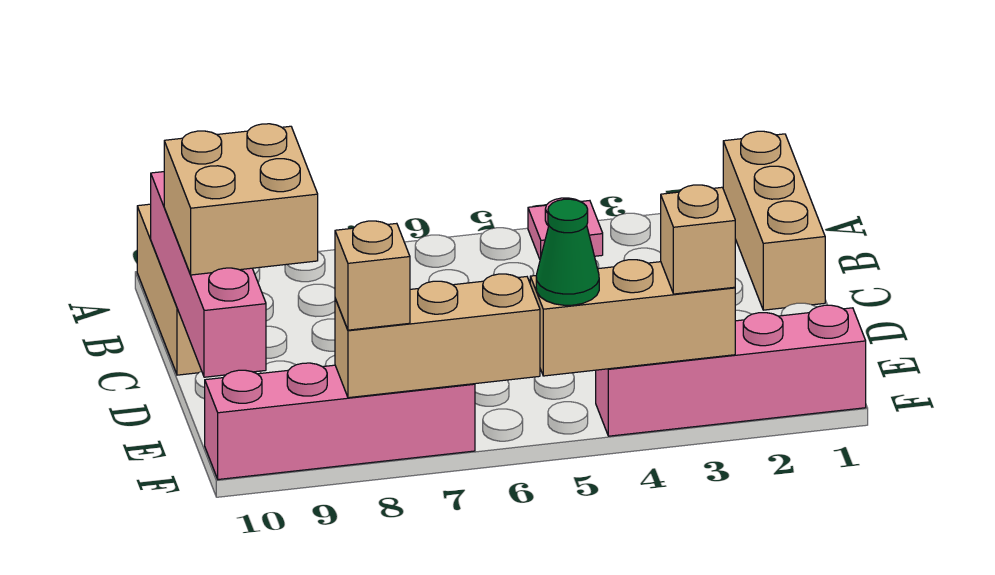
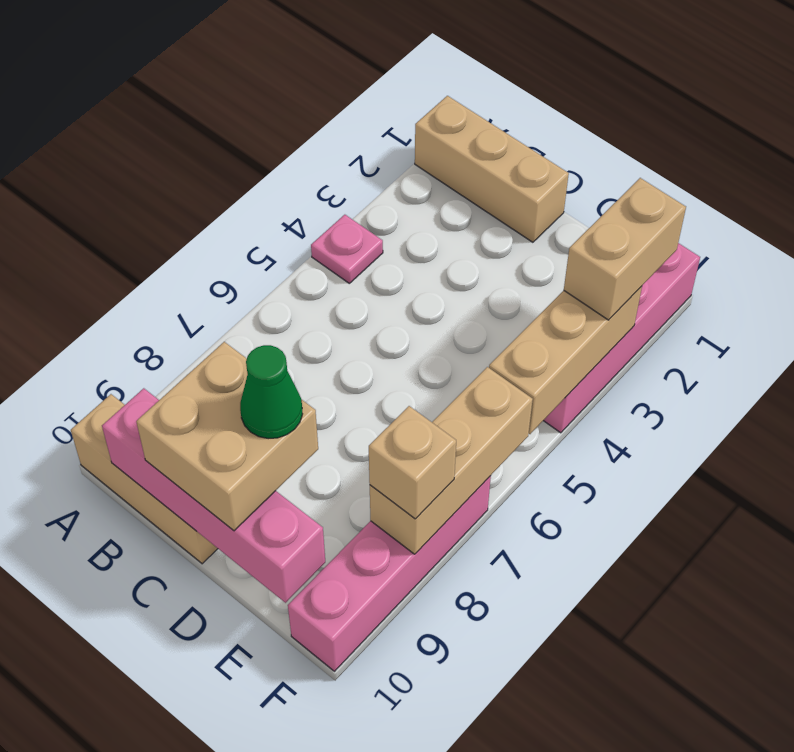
tan 1x1 brick [661,185,735,294] -> tan 1x2 brick [564,178,686,320]
green 1x1 cone [536,199,599,305] -> green 1x1 cone moved to [240,345,302,439]

